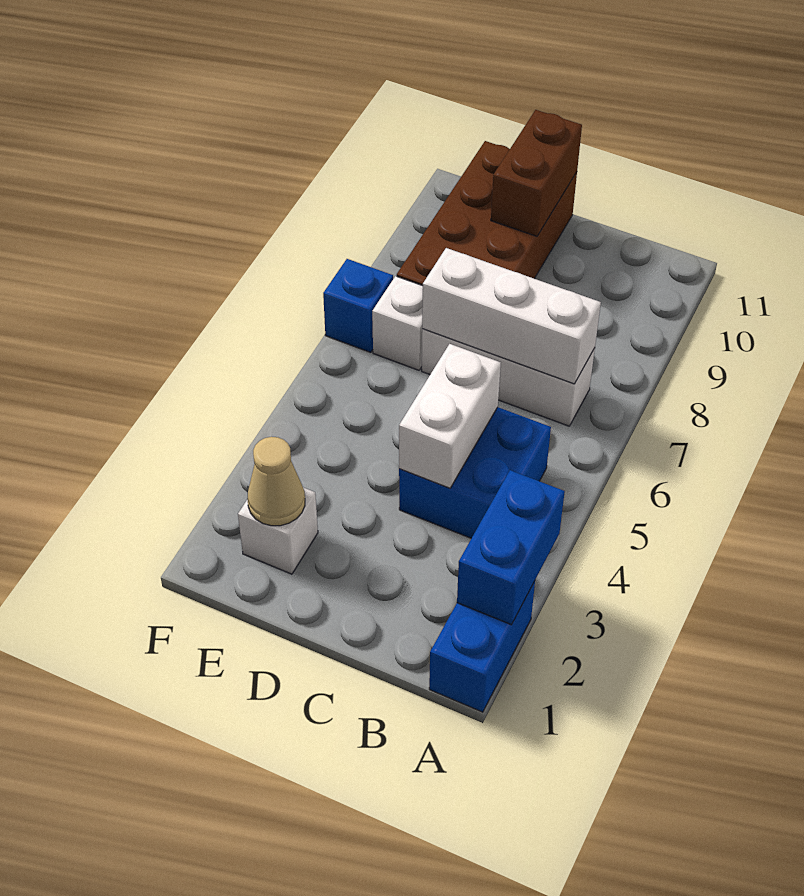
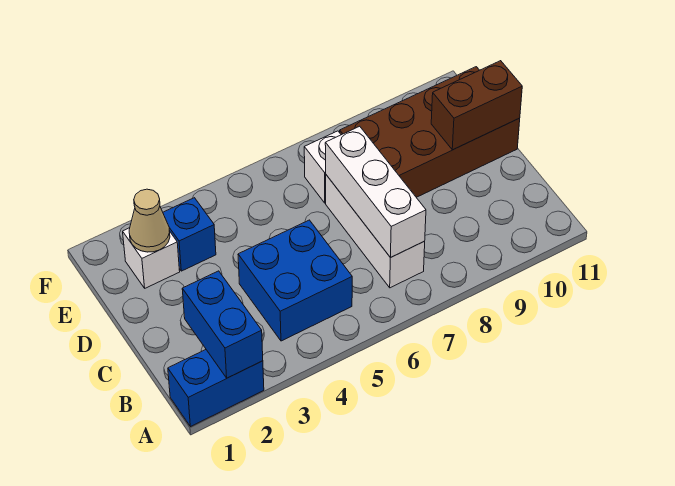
blue 1x2 brick [457,470,565,625] -> blue 1x2 brick turned to [182,271,263,378]
white 1x2 brick [399,344,501,488] -> none
blue 1x1 brick [323,259,393,353] -> blue 1x1 brick moved to [163,198,216,271]

